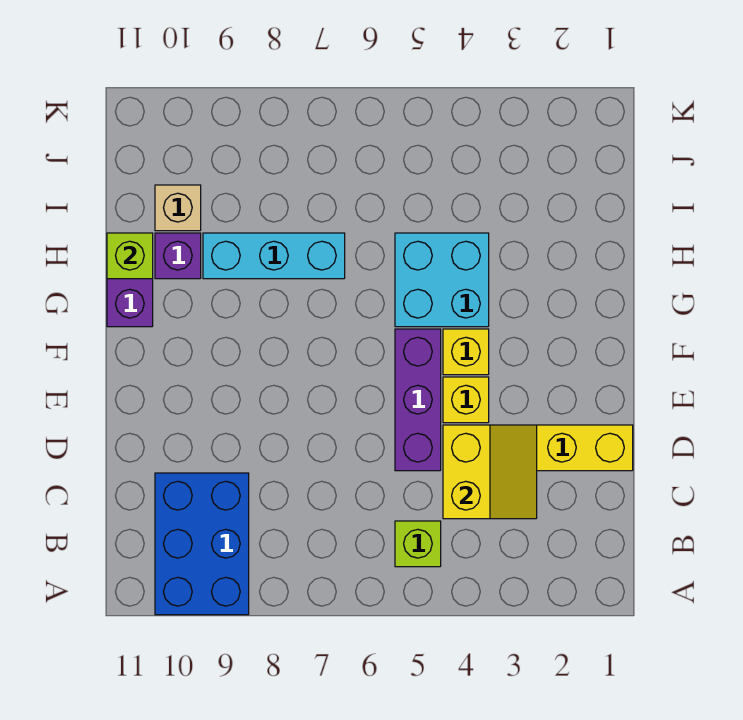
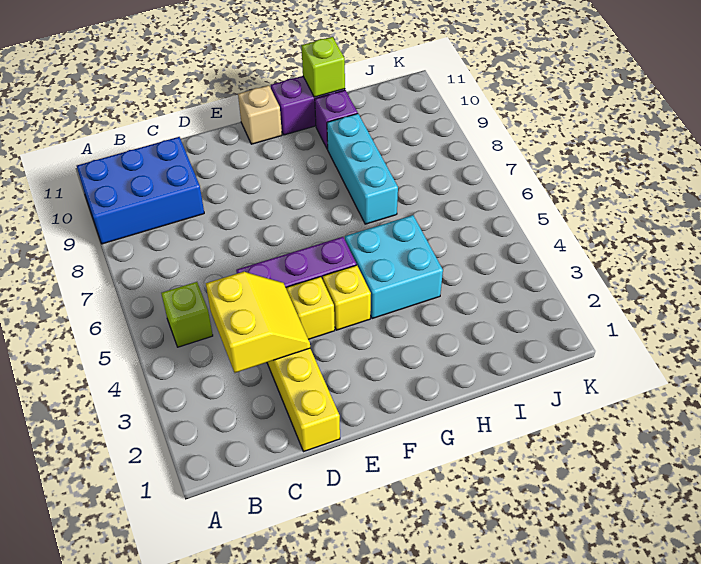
yellow 2x2 slope [443,425,537,519] -> yellow 2x2 slope turned to [206,272,310,373]
tan 1x1 brick [155,185,201,231] -> tan 1x1 brick moved to [238,85,282,144]

